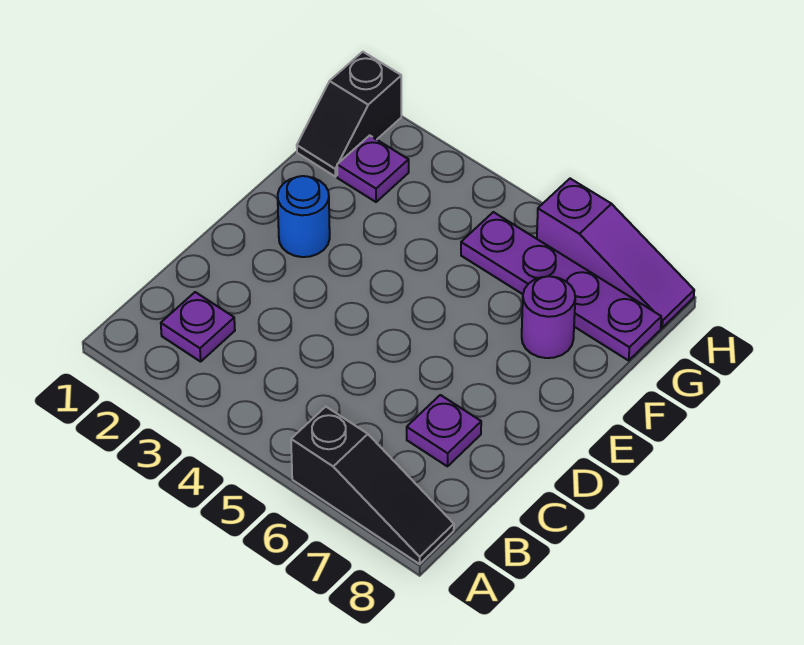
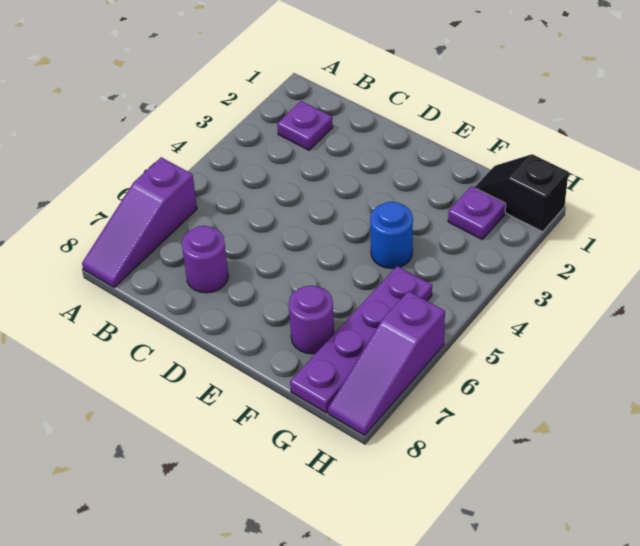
black 1x3 slope [291,407,454,564] -> purple 1x3 slope [82,157,197,287]
purple 1x1 plate [407,395,481,466] -> purple 1x1 round brick [182,226,228,293]
blue 1x1 round brick [278,176,330,257] -> blue 1x1 round brick moved to [370,202,413,268]

